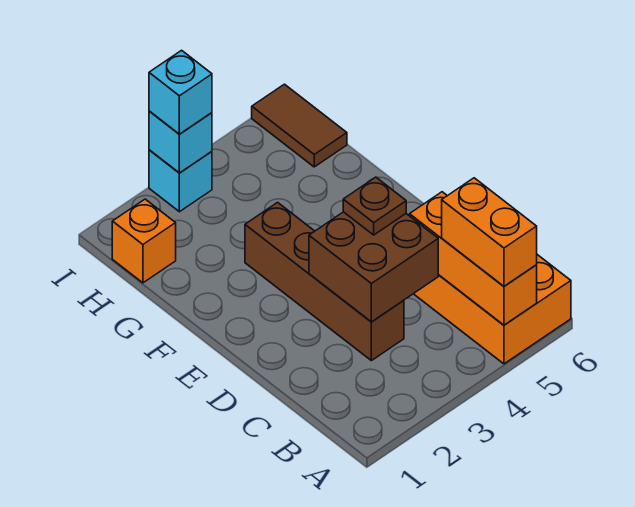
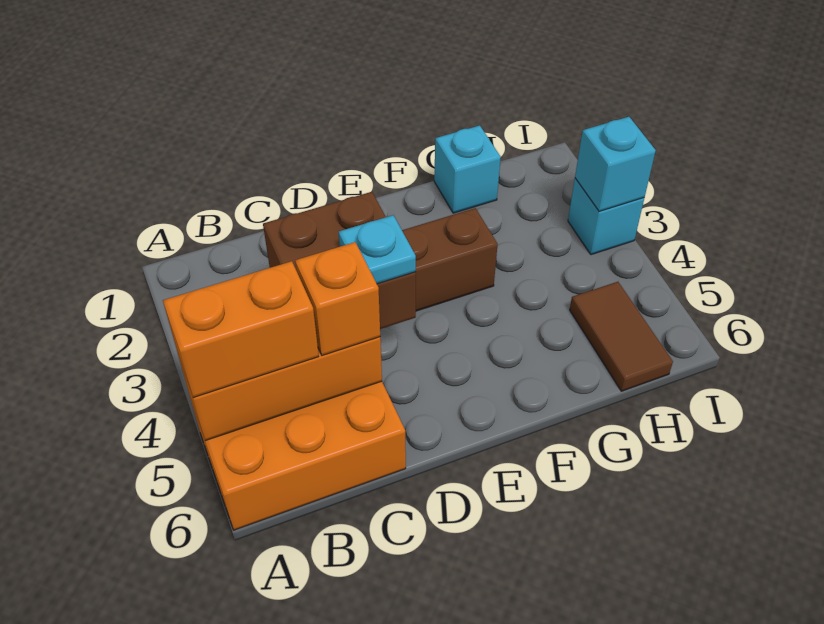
brown 1x1 plate [343,177,406,235] -> cyan 1x1 plate [339,215,416,284]
orange 1x1 brick [112,199,176,283] -> orange 1x1 brick moved to [295,242,380,355]
brown 1x2 tile [252,84,347,167] -> brown 1x2 tile turned to [570,282,673,391]
cyan 1x1 brick [149,50,212,134] -> cyan 1x1 brick moved to [434,125,501,213]

